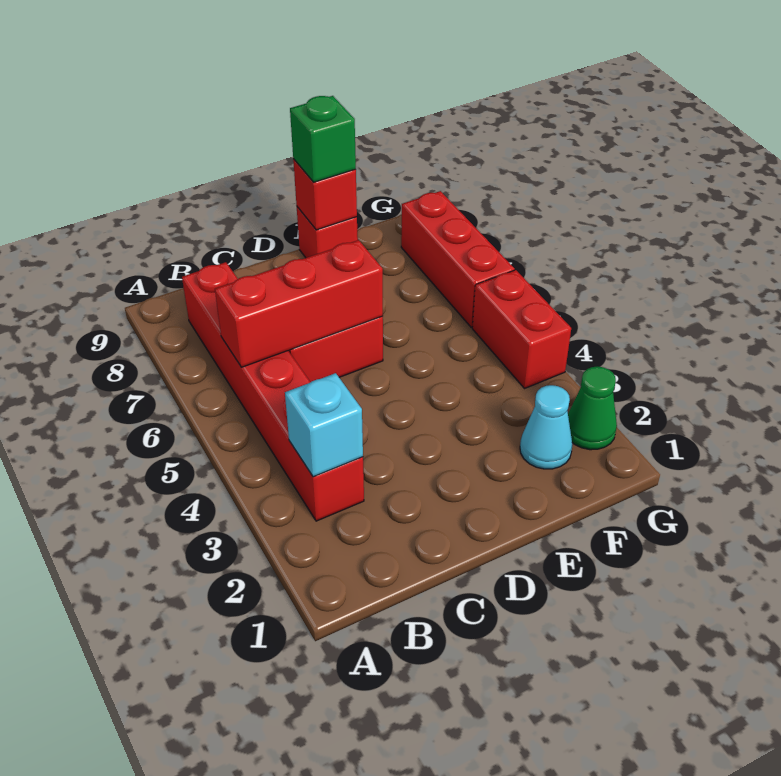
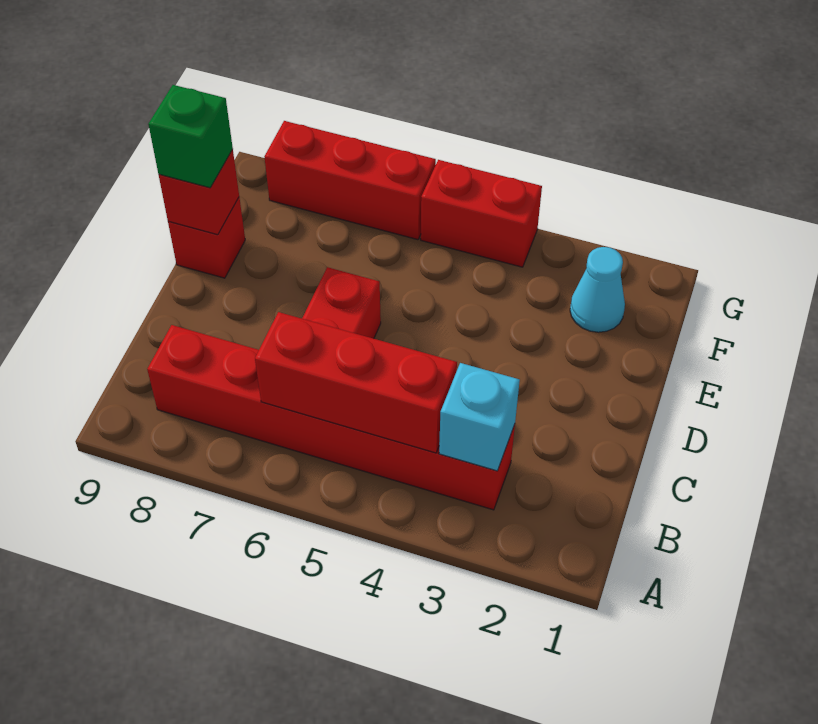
red 1x3 brick [215,240,383,367] -> red 1x3 brick turned to [255,312,457,453]
green 1x1 cone [568,367,617,450] -> none

